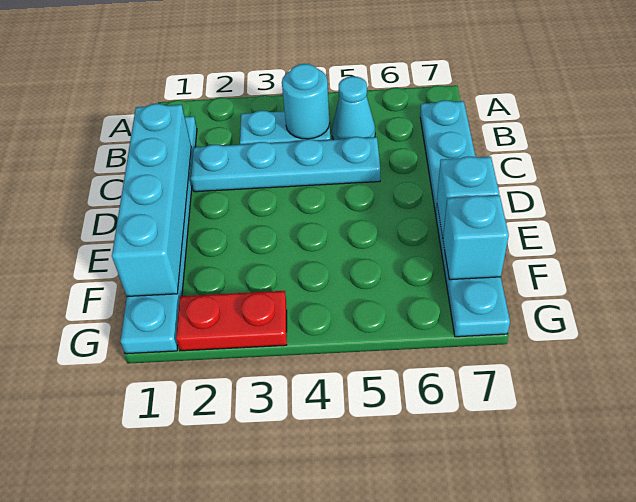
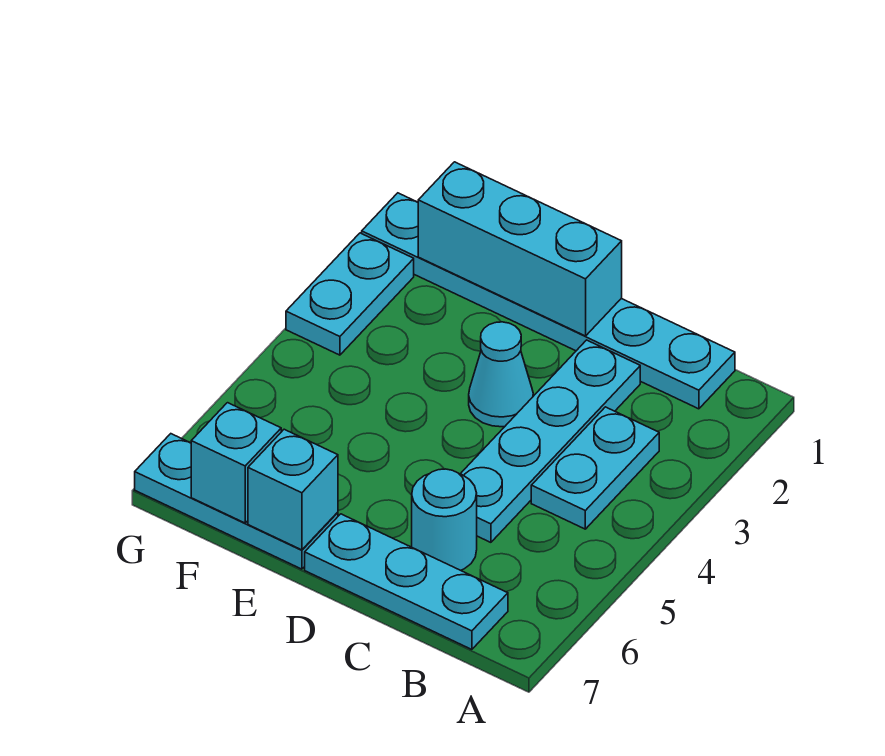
cyan 1x1 round brick [282,64,330,139] -> cyan 1x1 round brick moved to [412,469,477,570]
cyan 1x1 cone [332,76,375,140] -> cyan 1x1 cone moved to [469,322,533,427]
cyan 1x4 brick [112,104,191,296] -> cyan 1x3 brick [418,162,622,336]
red 1x2 plate [176,291,287,351] -> cyan 1x2 plate [286,233,414,355]

